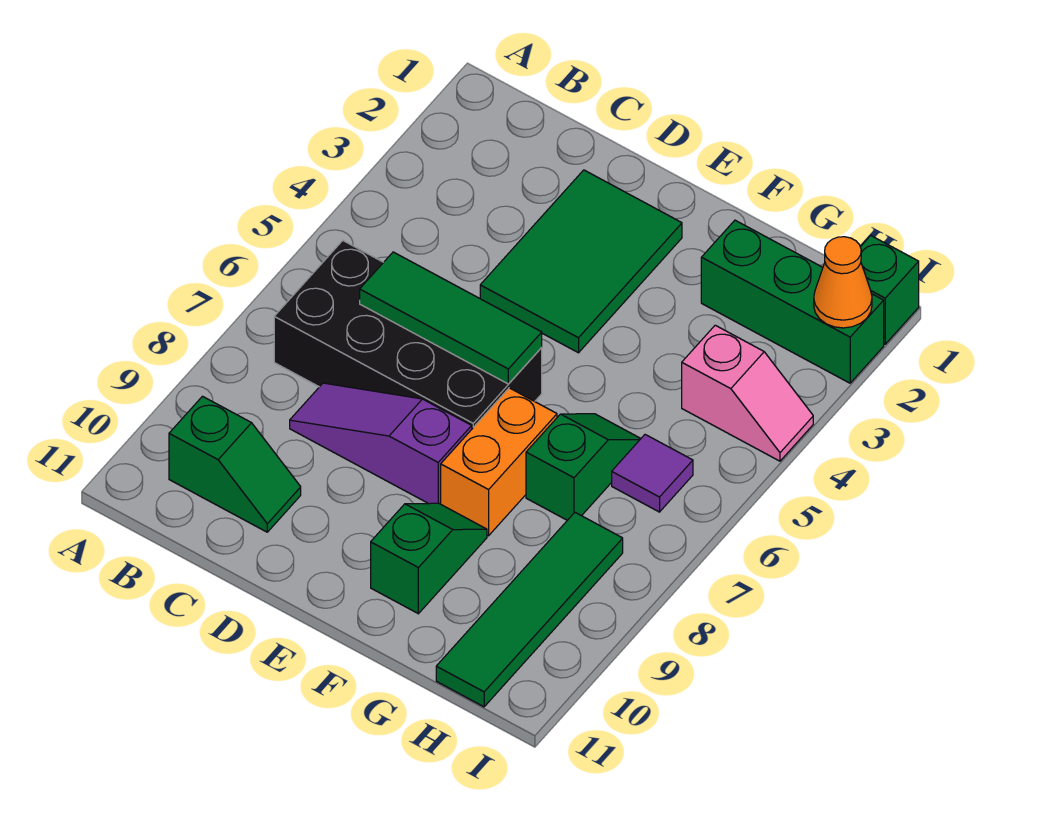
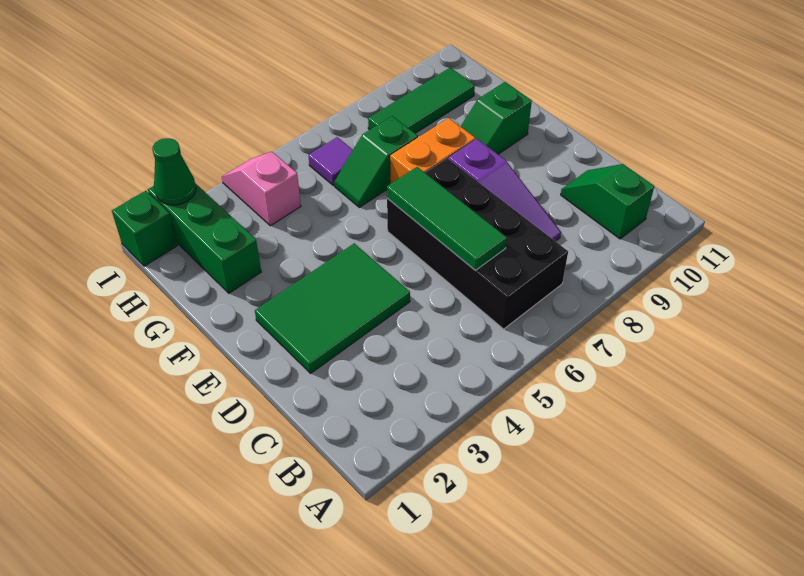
green 1x4 tile [436,513,623,707] -> green 1x3 tile [368,68,475,133]
orange 1x1 cone [814,237,872,328] -> green 1x1 cone [152,138,196,205]

